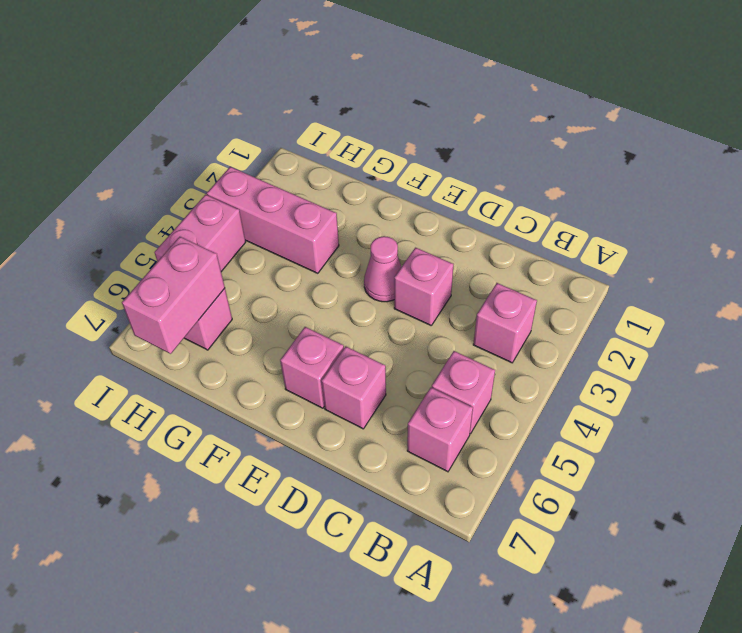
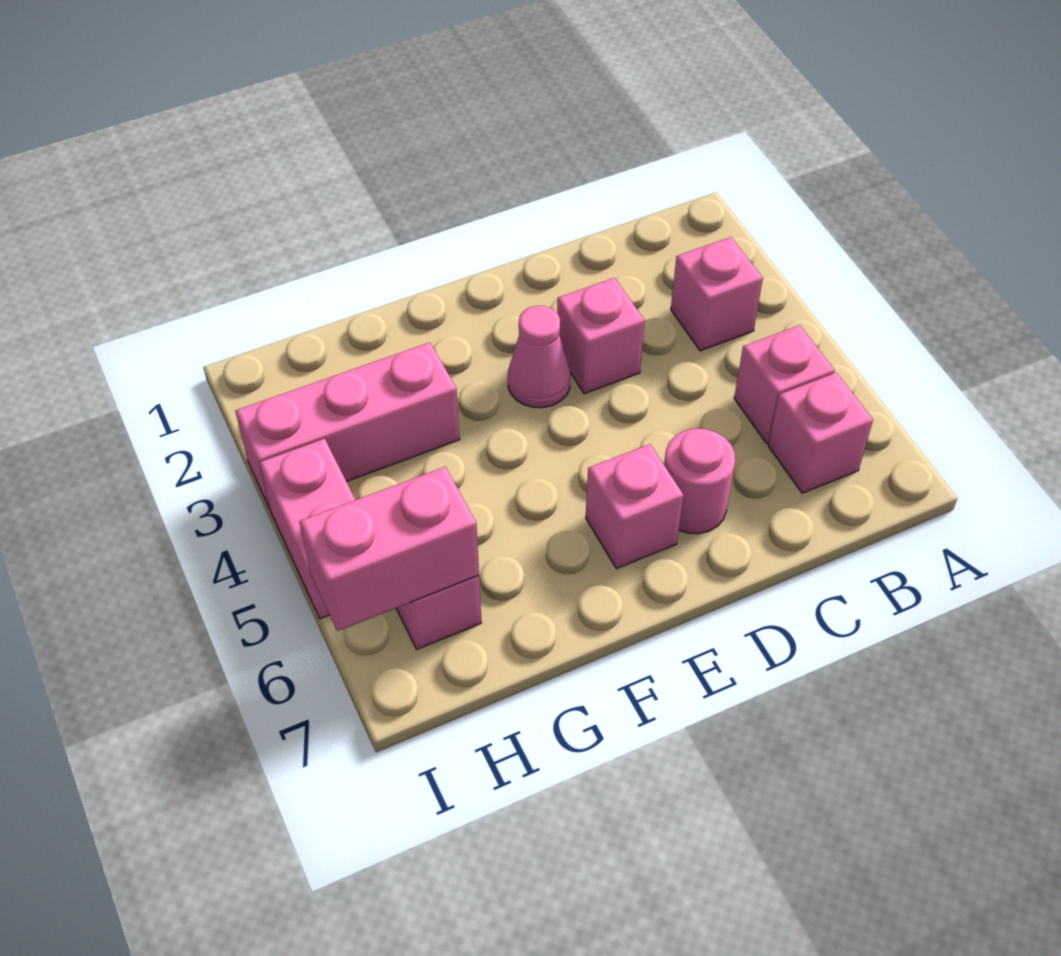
pink 1x1 brick [322,346,386,429] -> pink 1x1 round brick [664,429,735,534]
pink 1x2 brick [122,237,225,354] -> pink 1x2 brick turned to [299,467,479,631]

